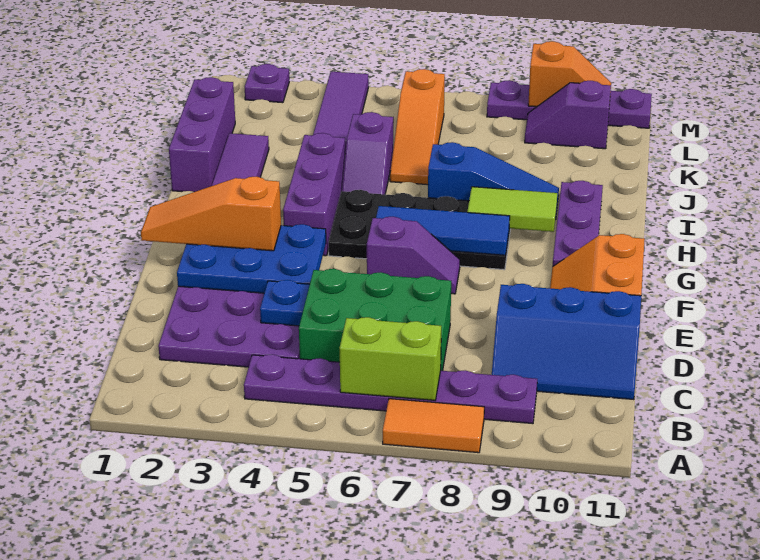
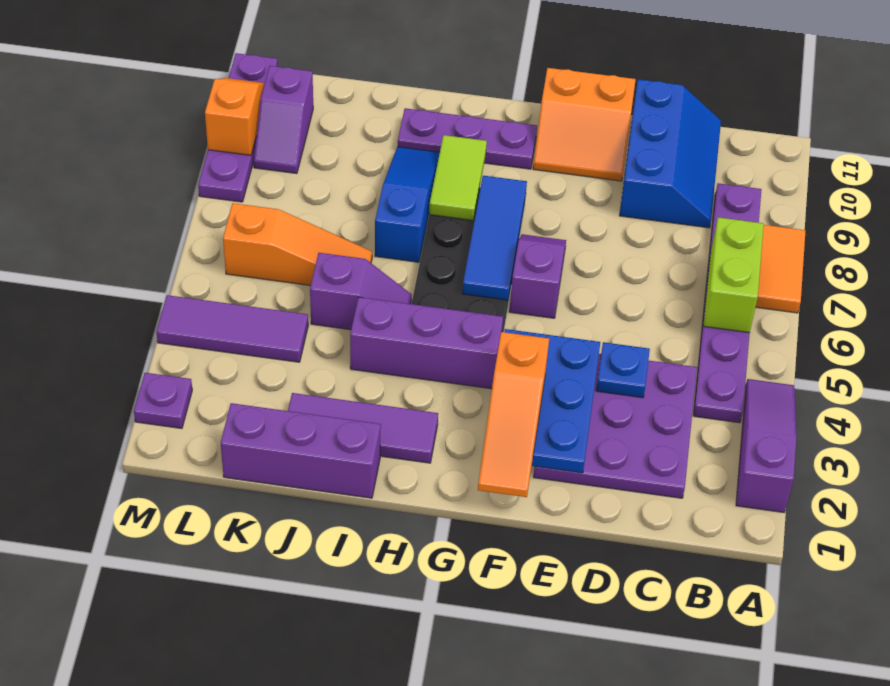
none -> purple 1x3 slope [736,379,796,513]
green 2x3 brick [299,269,451,371] -> none

